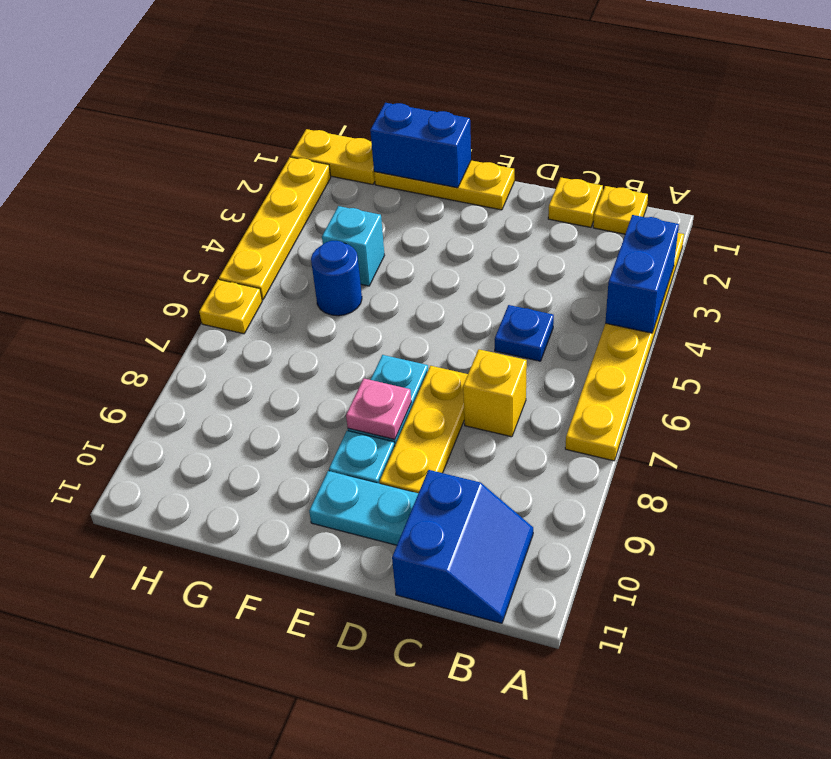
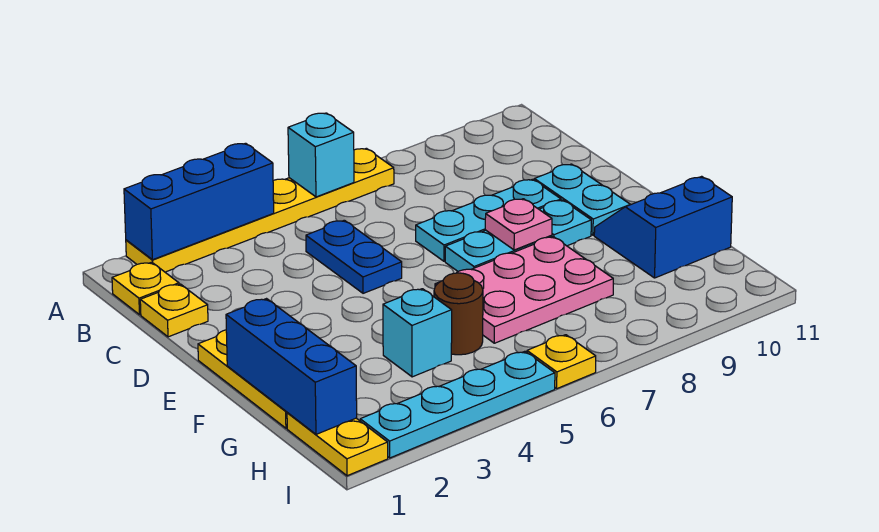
blue 1x2 brick [605,215,679,333] -> blue 1x3 brick [124,143,274,260]
none -> cyan 1x1 brick [288,113,354,197]
blue 2x2 slope [392,470,533,623] -> blue 2x2 slope moved to [594,176,732,278]
blue 1x1 plate [495,305,554,361] -> blue 1x2 plate [306,220,402,293]
yellow 1x1 brick [463,349,527,437] -> none
yellow 1x3 plate [379,366,468,493] -> cyan 1x3 plate [416,179,561,261]
blue 1x2 brick [370,103,471,188] -> blue 1x3 brick [226,299,357,434]
none -> pink 2x3 plate [435,237,613,343]
blue 1x1 round brick [311,241,362,316] -> brown 1x1 round brick [434,273,483,355]
yellow 1x4 plate [219,157,331,300] -> cyan 1x4 plate [360,351,555,458]

